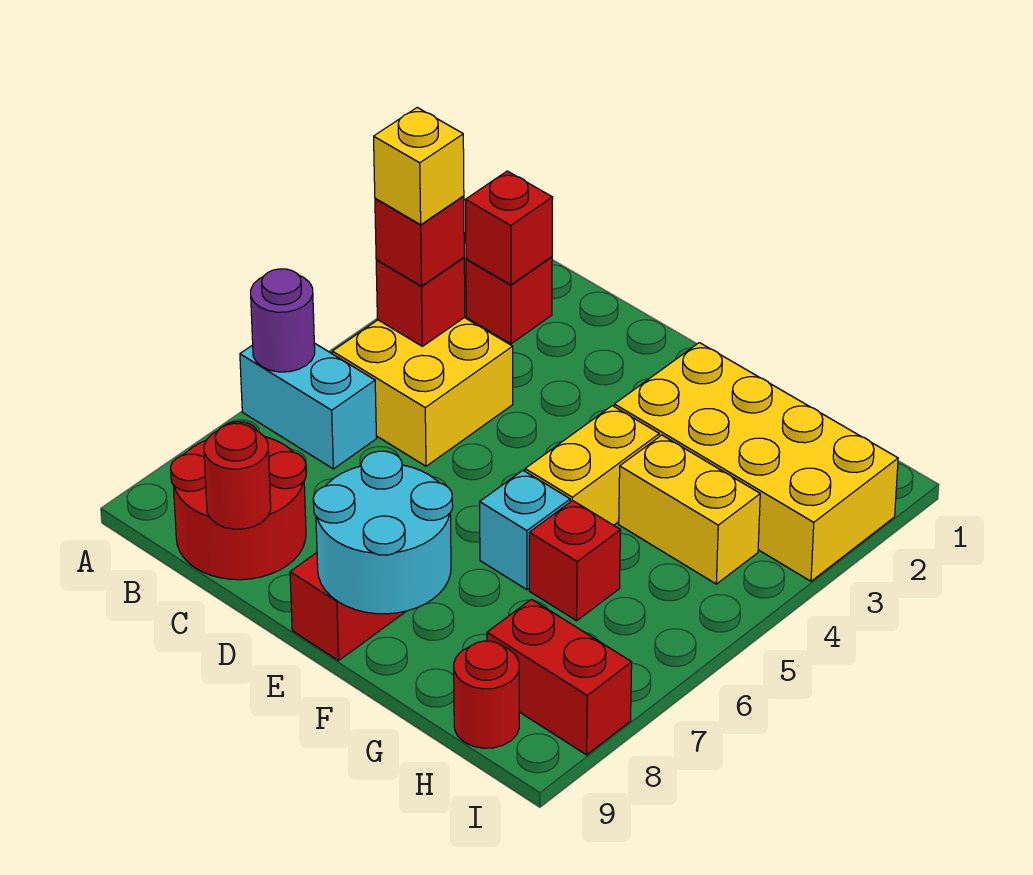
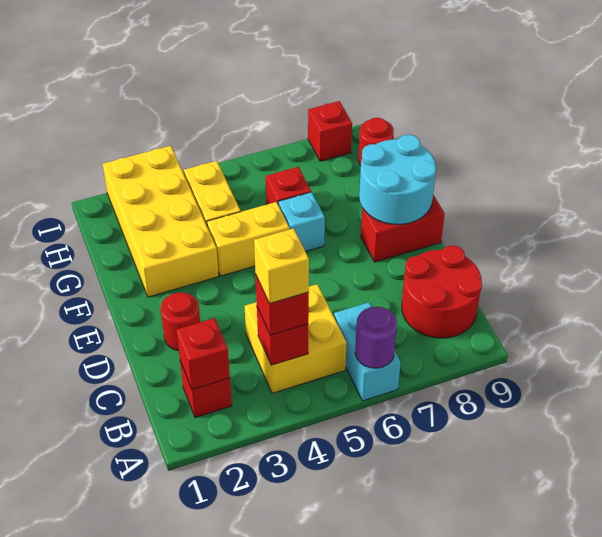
red 1x1 round brick [204,423,271,529] -> red 1x1 round brick moved to [161,292,200,351]
red 1x2 brick [487,599,632,755] -> red 1x1 brick [308,101,352,161]

